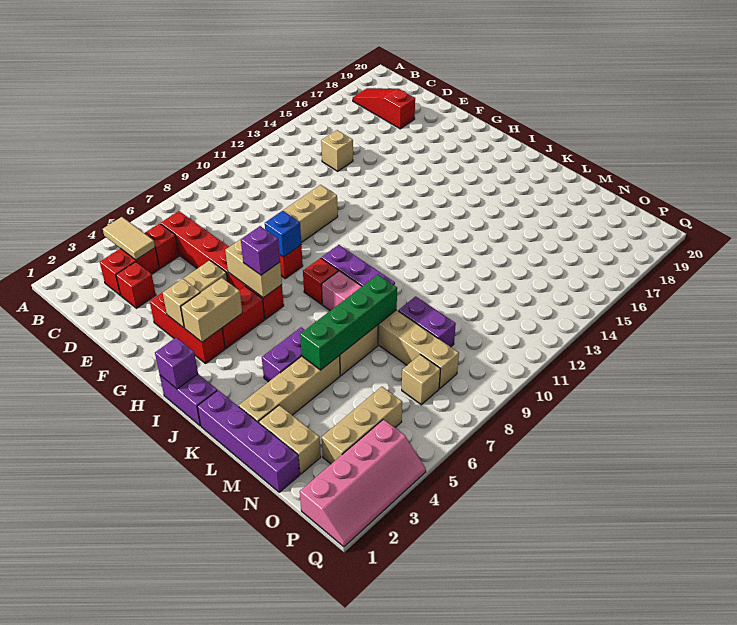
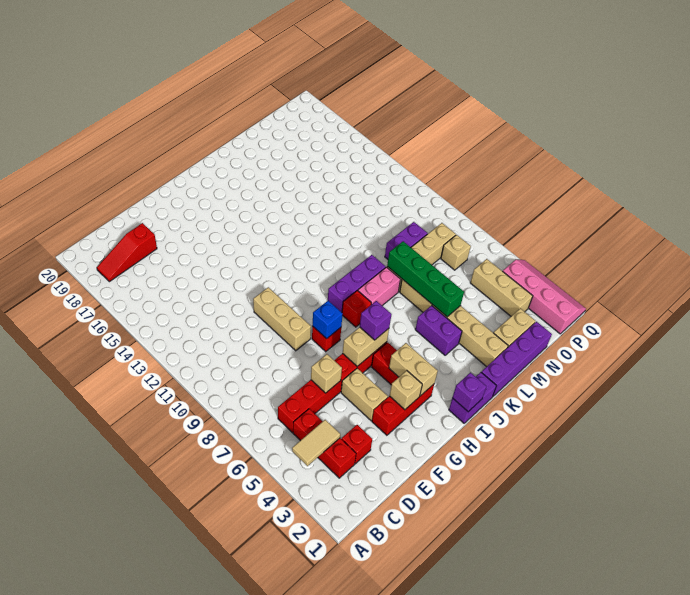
tan 1x1 brick [321,130,353,171] -> tan 1x1 brick moved to [311,354,342,393]

